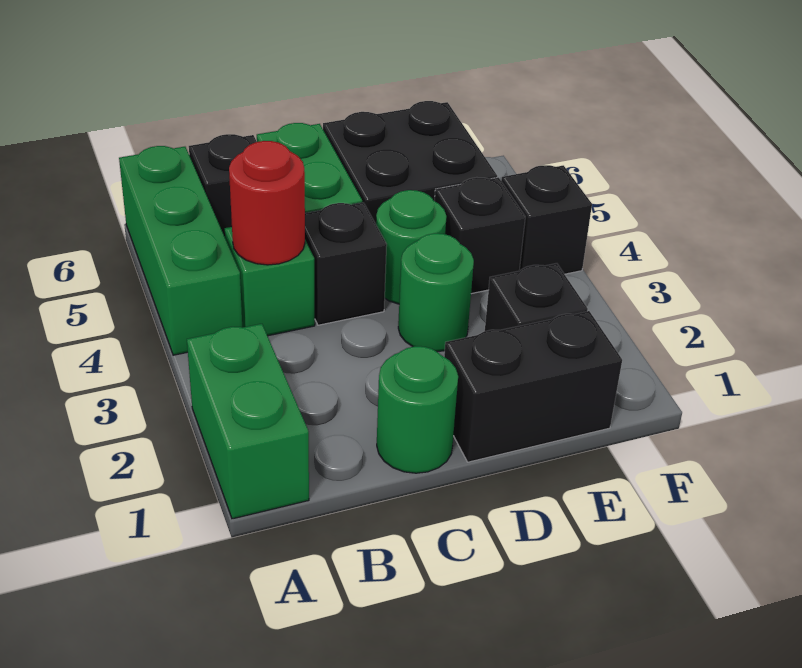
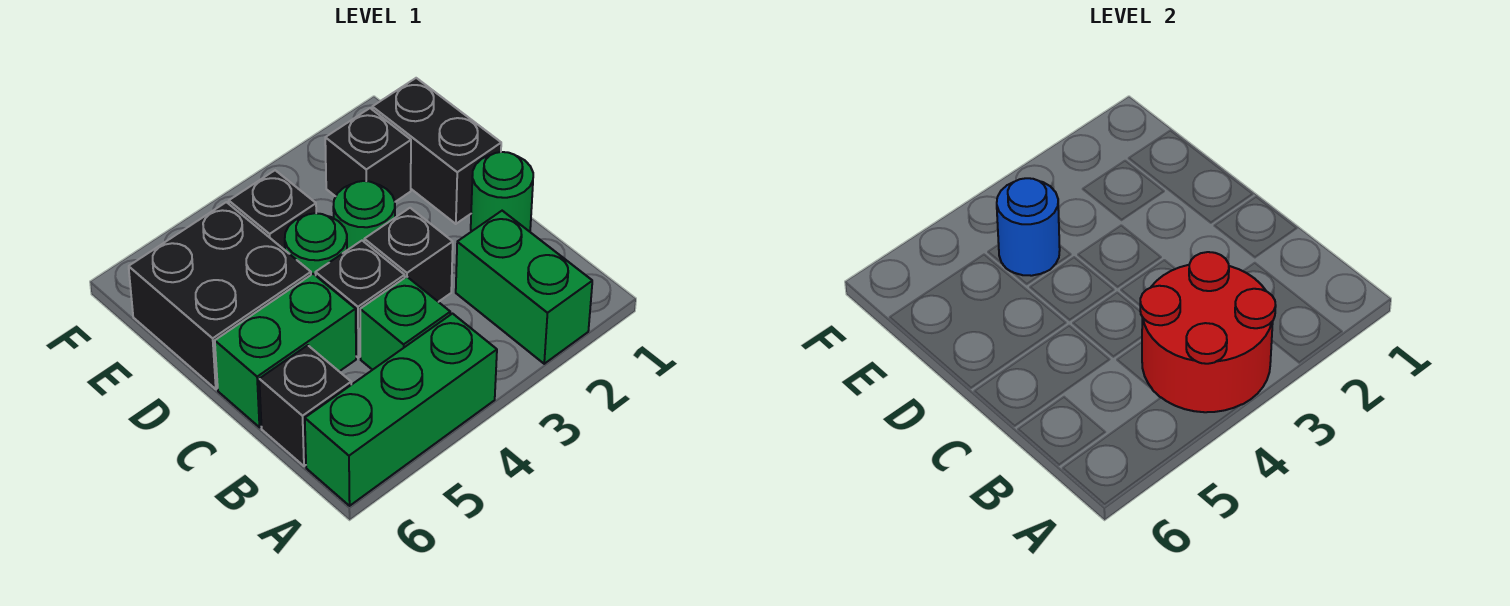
green 1x2 brick [187,324,309,519] -> green 1x2 brick turned to [456,211,592,364]
red 1x1 round brick [229,141,305,265] -> red 2x2 round brick [1140,252,1276,412]
none -> blue 1x1 round brick [997,178,1060,276]
black 1x1 brick [501,165,592,274] -> black 1x1 brick moved to [364,208,453,302]

